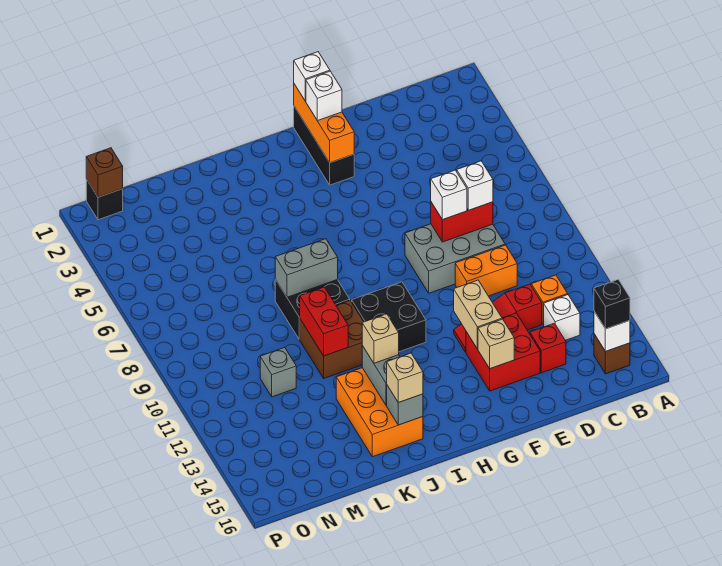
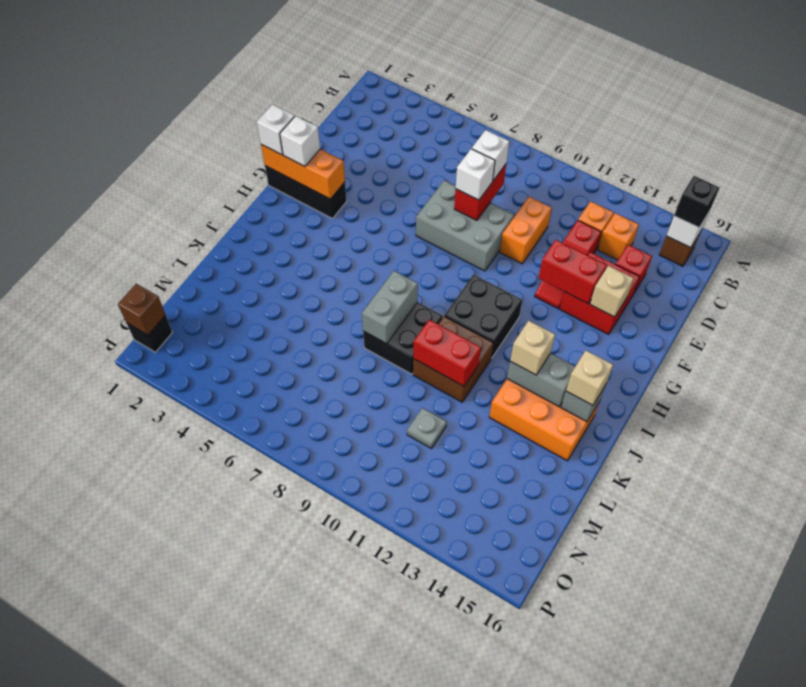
white 1x1 brick [544,295,580,340] -> orange 1x1 brick [598,213,639,260]
grey 2x3 brick [405,224,505,293] -> grey 2x3 brick turned to [416,180,514,271]
tan 1x2 brick [454,280,502,349] -> red 1x2 brick [539,240,607,304]
grey 1x1 brick [260,347,296,397] -> grey 1x1 plate [407,408,447,448]

